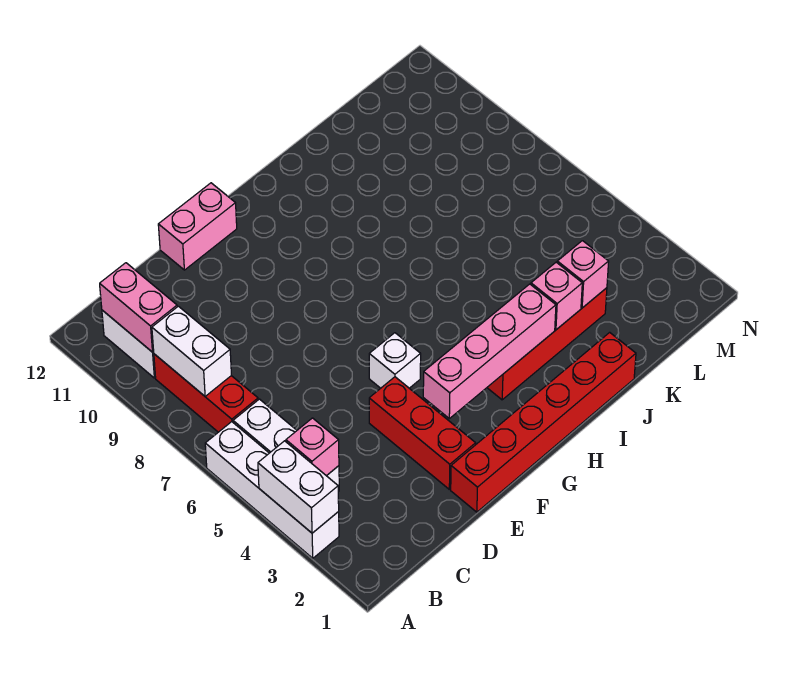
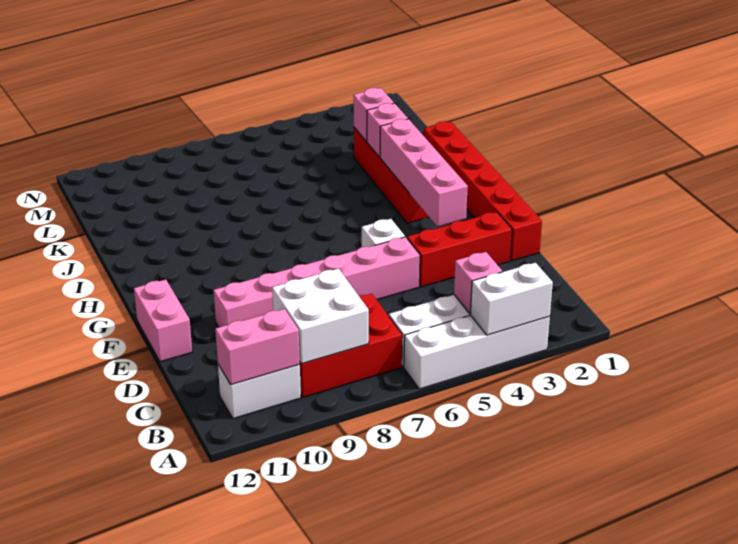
red 1x3 brick [154,354,258,432] -> red 2x3 brick [299,294,402,397]
white 1x2 brick [152,306,231,396] -> white 2x2 brick [272,269,369,364]
none -> pink 1x6 brick [213,237,420,327]

